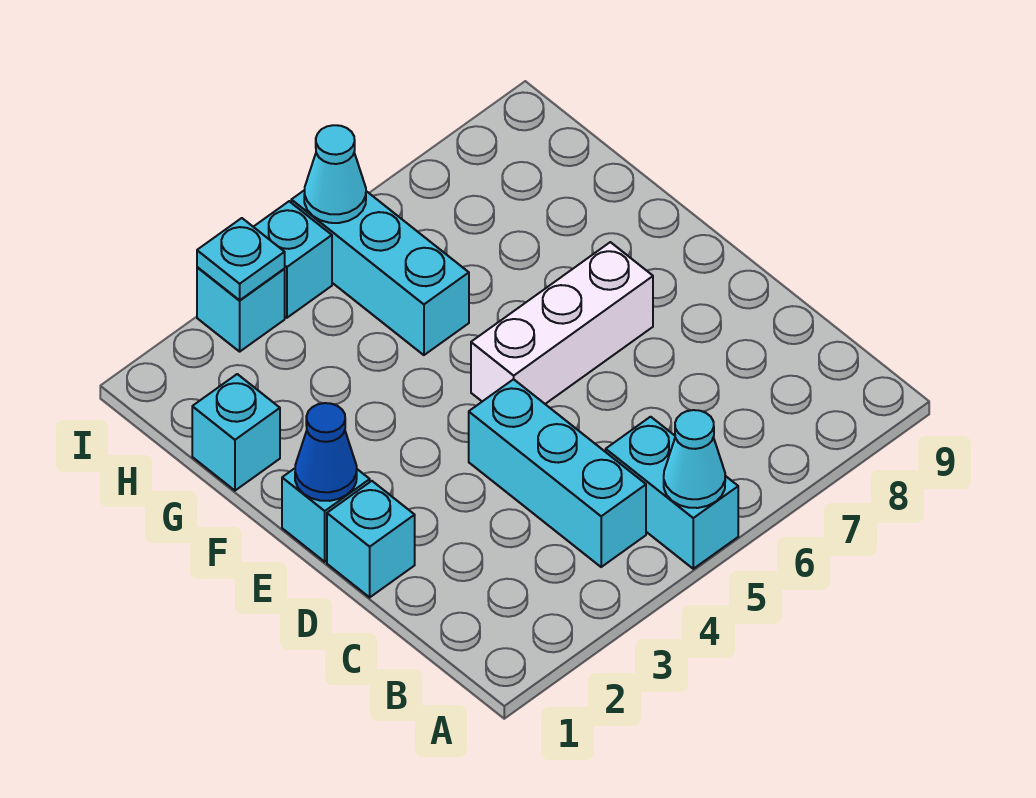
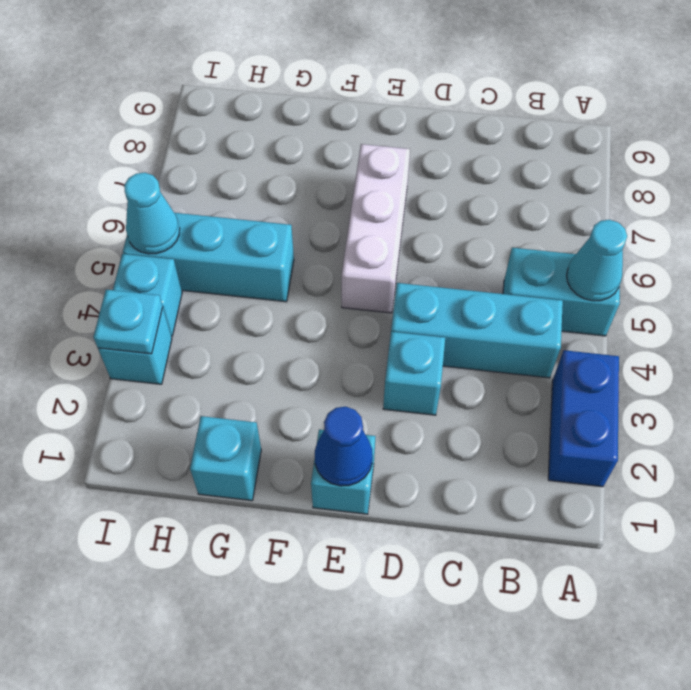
none -> blue 1x2 brick [548,350,619,487]
cyan 1x1 brick [327,481,415,597] -> cyan 1x1 brick moved to [383,332,445,415]

